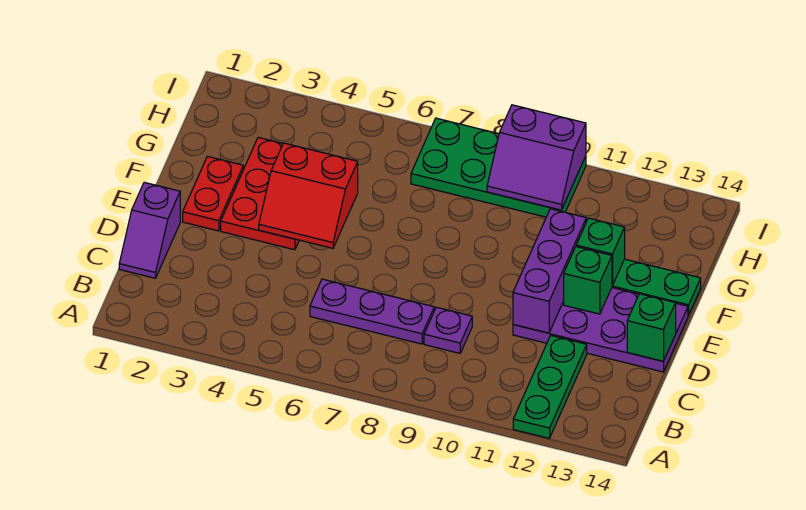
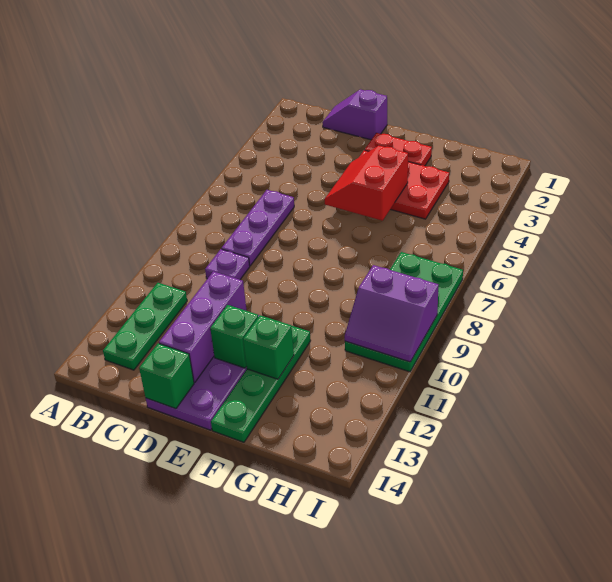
green 1x3 plate [513,336,587,438] -> green 1x3 plate turned to [103,283,187,370]
purple 1x3 brick [513,209,586,333] -> purple 1x3 brick turned to [159,271,247,382]
purple 2x2 slope [487,105,586,210] -> purple 2x2 slope turned to [345,265,439,362]

